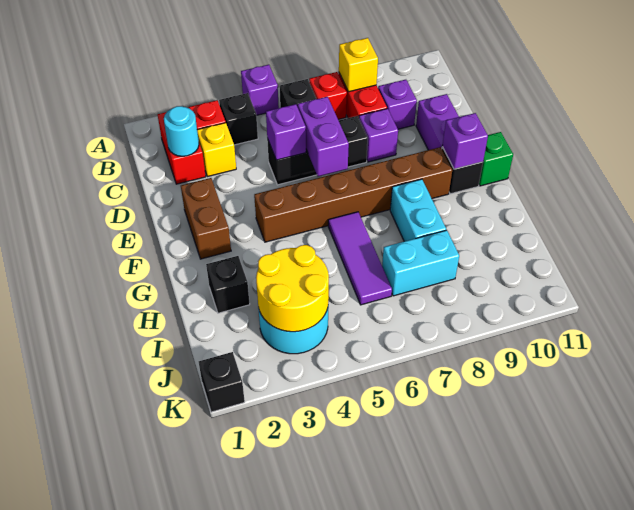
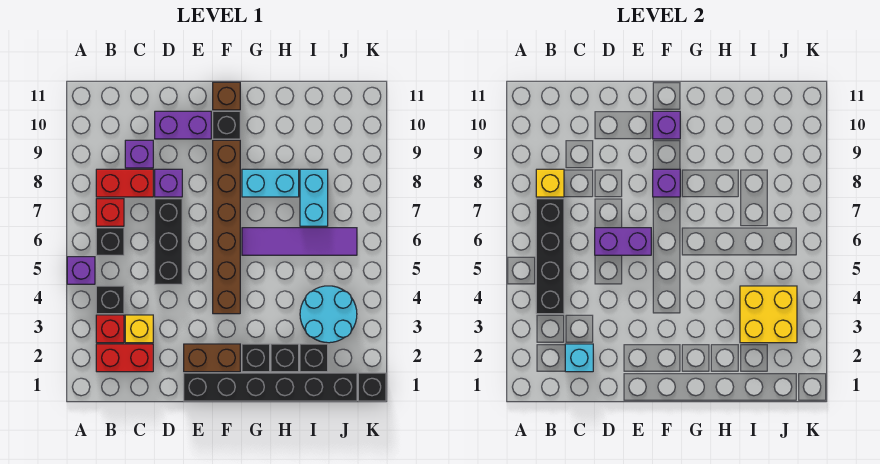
none -> black 1x4 brick [536,199,564,314]
cyan 1x1 round brick [164,106,199,156] -> cyan 1x1 brick [565,344,593,372]
purple 1x1 brick [266,104,306,160] -> purple 1x1 brick moved to [653,169,680,197]
none -> black 1x6 brick [184,373,357,401]
green 1x1 brick [479,132,513,186] -> brown 1x1 brick [213,82,240,110]
none -> black 1x1 brick [242,344,270,372]
purple 1x3 tile [328,212,392,305] -> purple 1x4 tile [242,228,357,255]
none -> black 1x1 brick [300,344,328,372]
yellow 2x2 round brick [256,245,329,332] -> yellow 2x2 brick [740,286,797,343]

